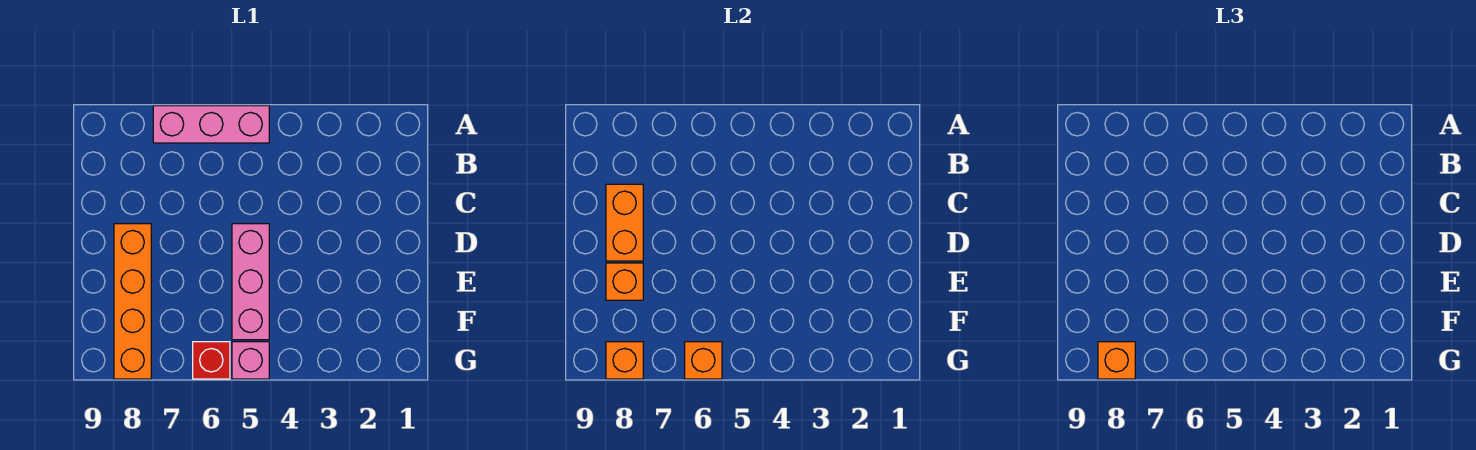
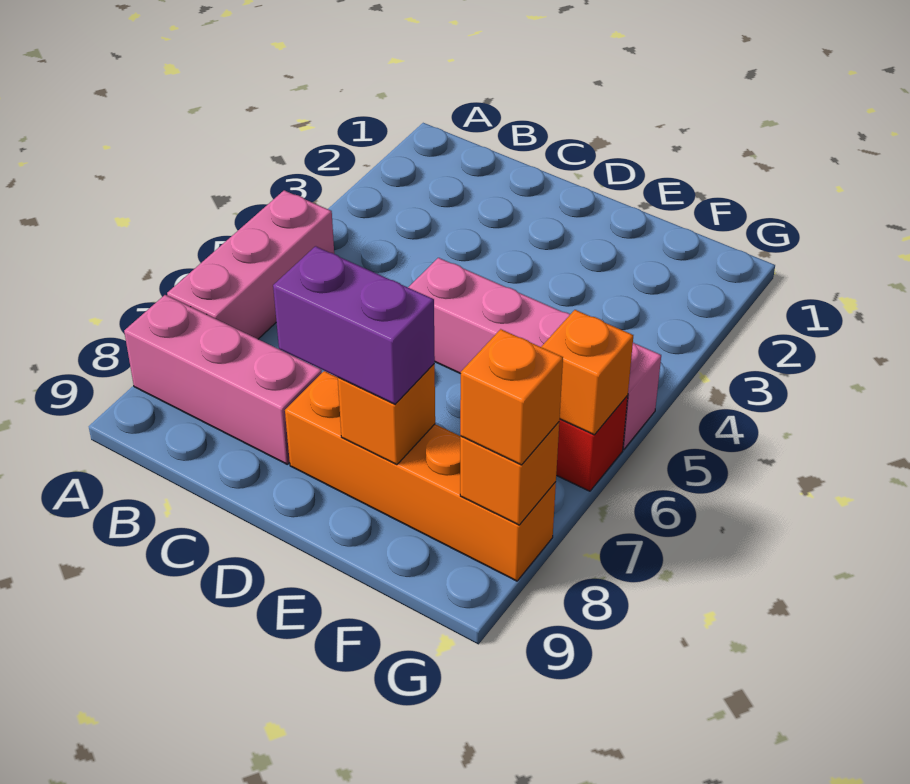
none -> pink 1x3 brick [124,295,322,464]
orange 1x2 brick [606,184,643,261] -> none
none -> purple 1x2 brick [273,246,435,404]

